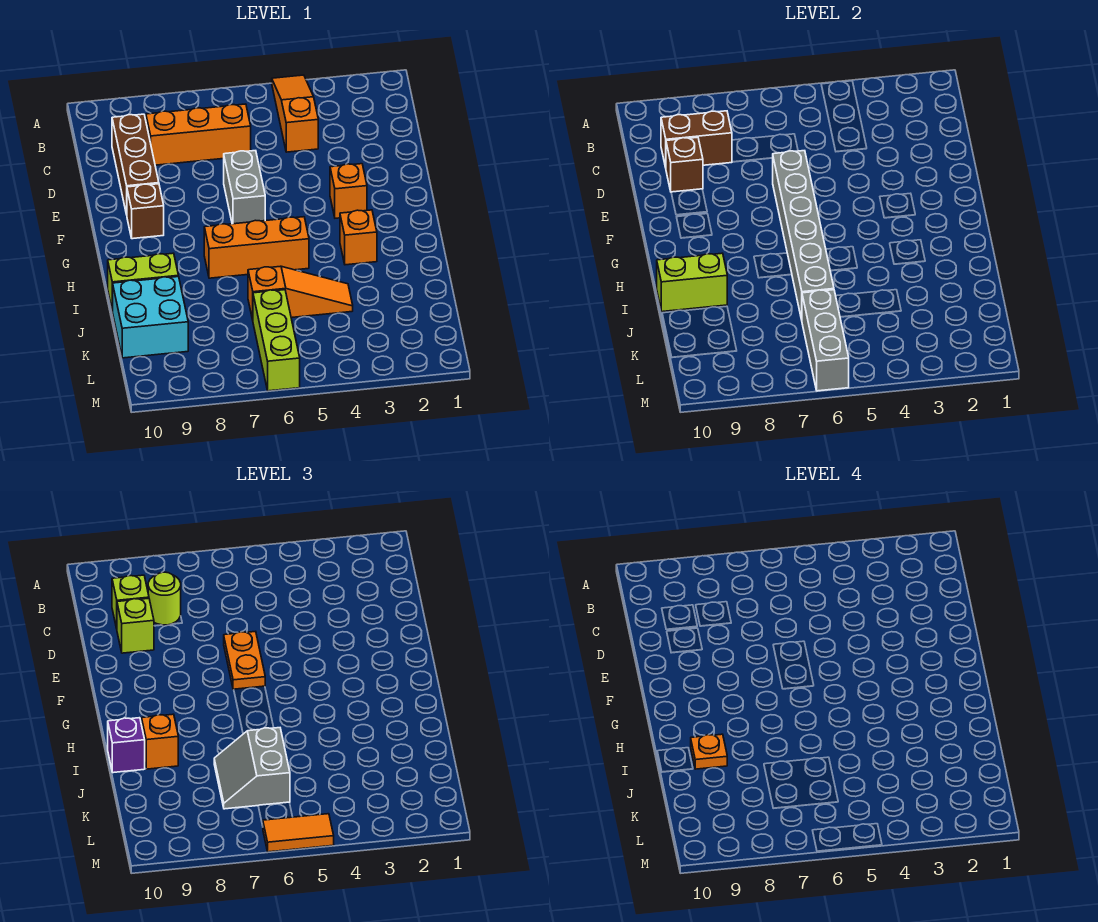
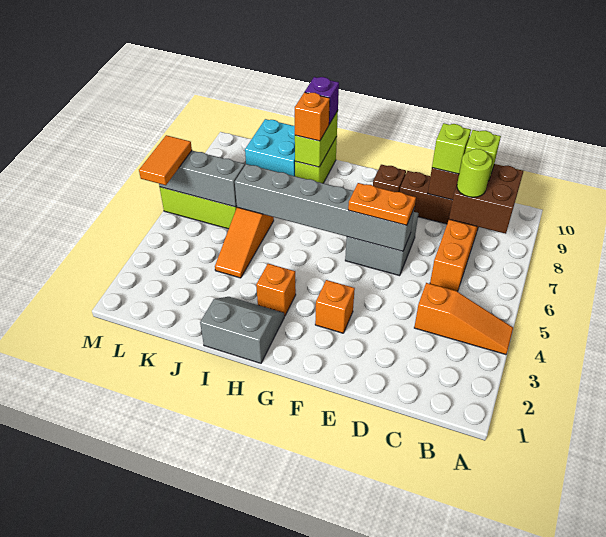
brown 1x2 brick [661,111,732,167] -> brown 2x2 brick [449,164,523,234]
grey 1x2 brick [224,151,265,224] -> grey 2x2 brick [345,212,418,276]
orange 1x3 brick [204,217,309,278] -> none
orange 1x1 plate [691,734,727,769] -> none
grey 2x2 slope [214,728,290,809] -> grey 2x2 slope moved to [200,297,284,363]

